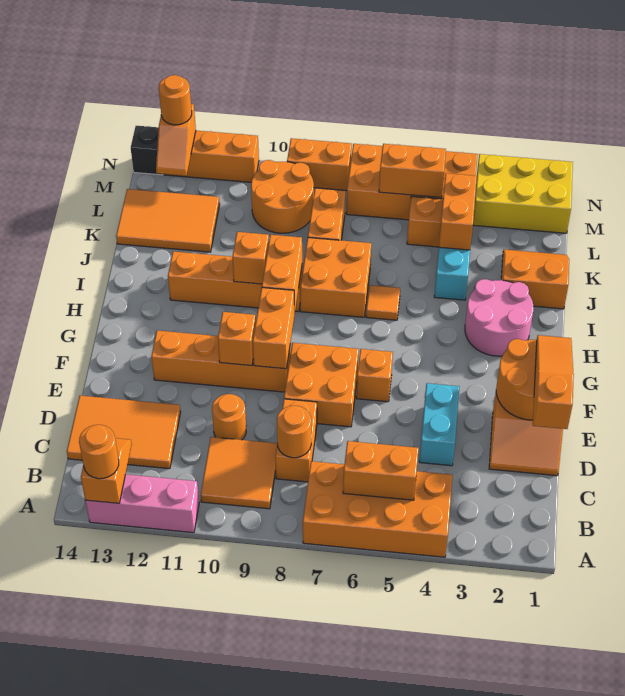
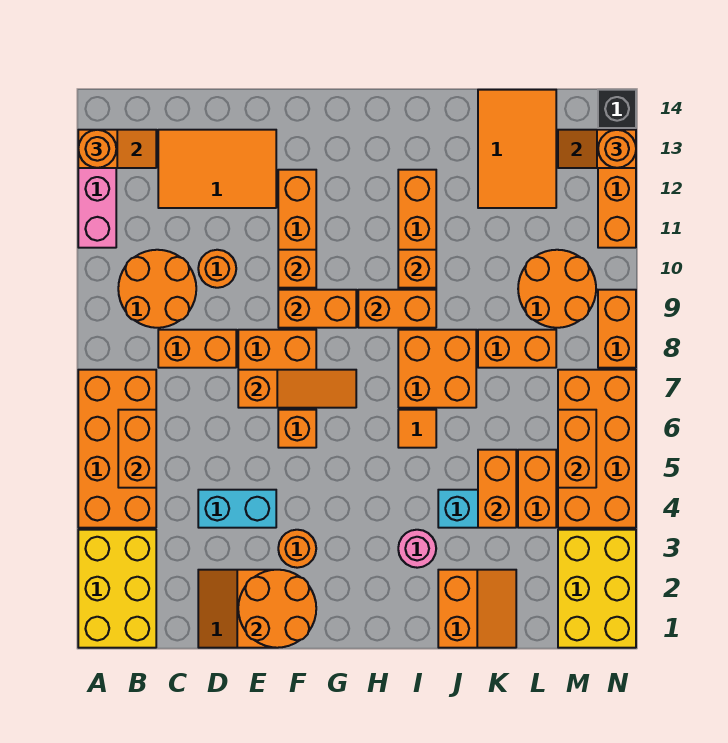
none -> yellow 2x3 brick [78,530,156,648]
orange 2x2 tile [201,437,277,509] -> orange 2x2 round brick [118,250,196,328]
orange 1x1 round brick [277,406,311,458] -> orange 1x1 round brick moved to [278,530,316,568]
orange 2x3 tile [67,396,181,469] -> orange 2x3 tile turned to [158,130,276,208]
orange 1x3 slope [533,335,574,429] -> orange 1x3 slope moved to [238,370,356,408]
pink 2x2 round brick [465,279,534,356] -> pink 1x1 round brick [398,530,436,568]
orange 1x2 brick [439,173,477,250] -> orange 1x2 brick turned to [478,450,516,528]

